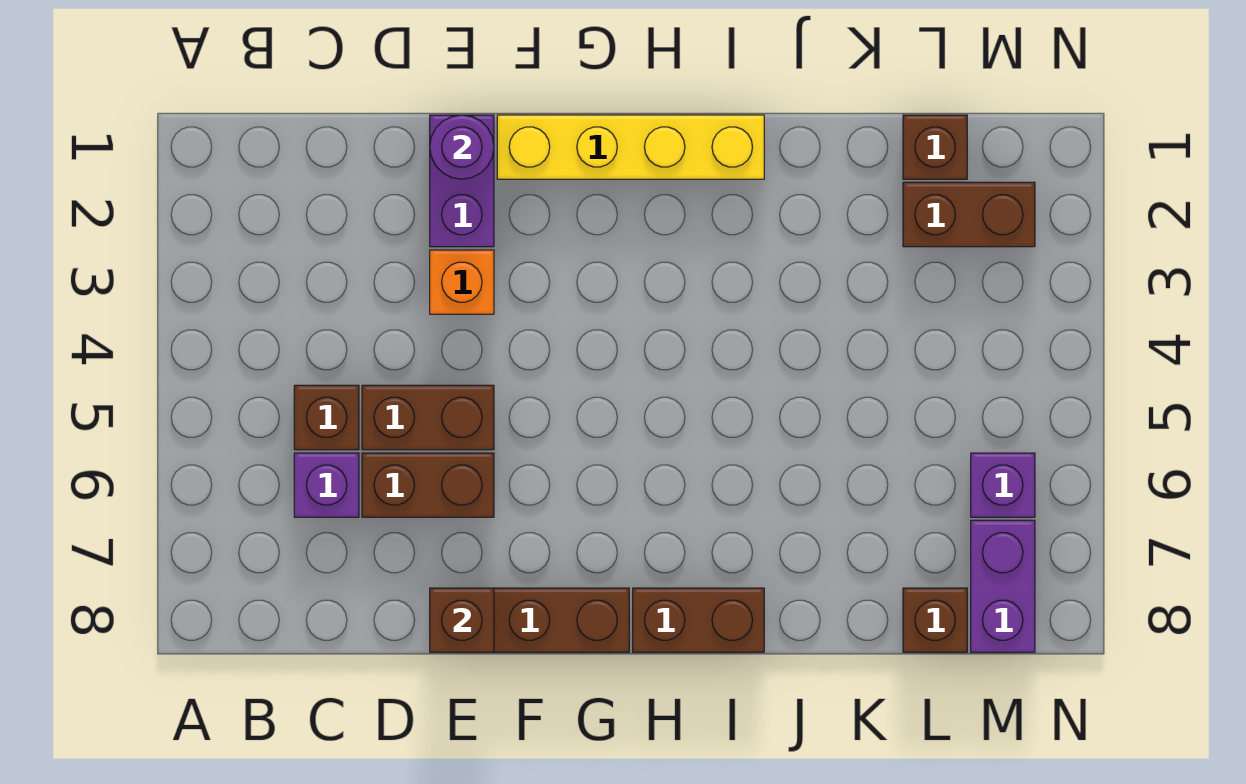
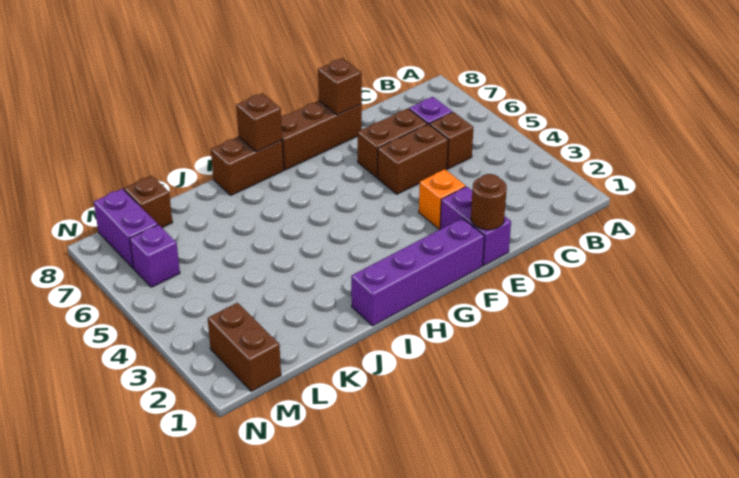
purple 1x1 round brick [430,115,494,179] -> brown 1x1 round brick [471,174,507,230]
yellow 1x4 brick [497,115,764,179] -> purple 1x4 brick [351,218,484,326]
brown 1x1 brick [903,115,967,179] -> brown 1x1 brick moved to [236,93,282,152]
brown 1x2 brick [903,182,1035,247] -> brown 1x2 brick turned to [208,303,281,391]

